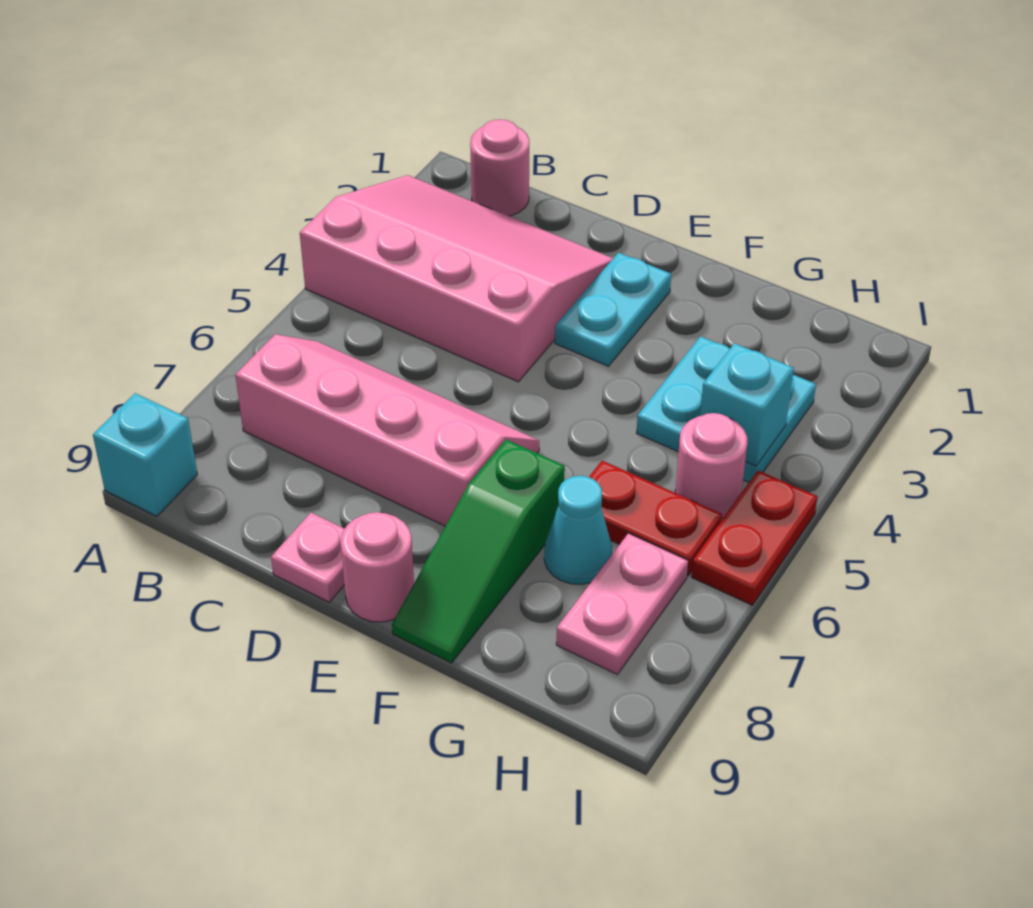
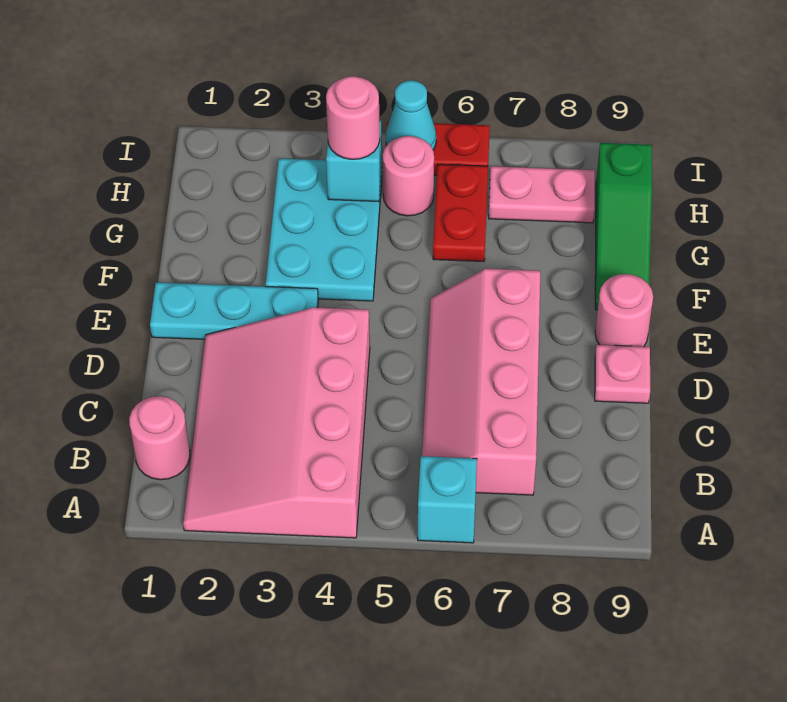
cyan 1x1 brick [93,393,197,516] -> cyan 1x1 brick moved to [418,456,477,543]
cyan 1x2 plate [555,253,671,366] -> cyan 1x3 plate [150,282,318,339]
green 1x3 slope [392,439,565,663] -> green 1x3 slope turned to [595,143,652,310]
cyan 2x2 plate [637,336,816,482] -> cyan 2x3 plate [266,158,382,301]
cyan 1x1 cone [544,476,612,584] -> cyan 1x1 cone moved to [386,80,436,150]
none -> pink 1x1 round brick [326,76,380,159]

